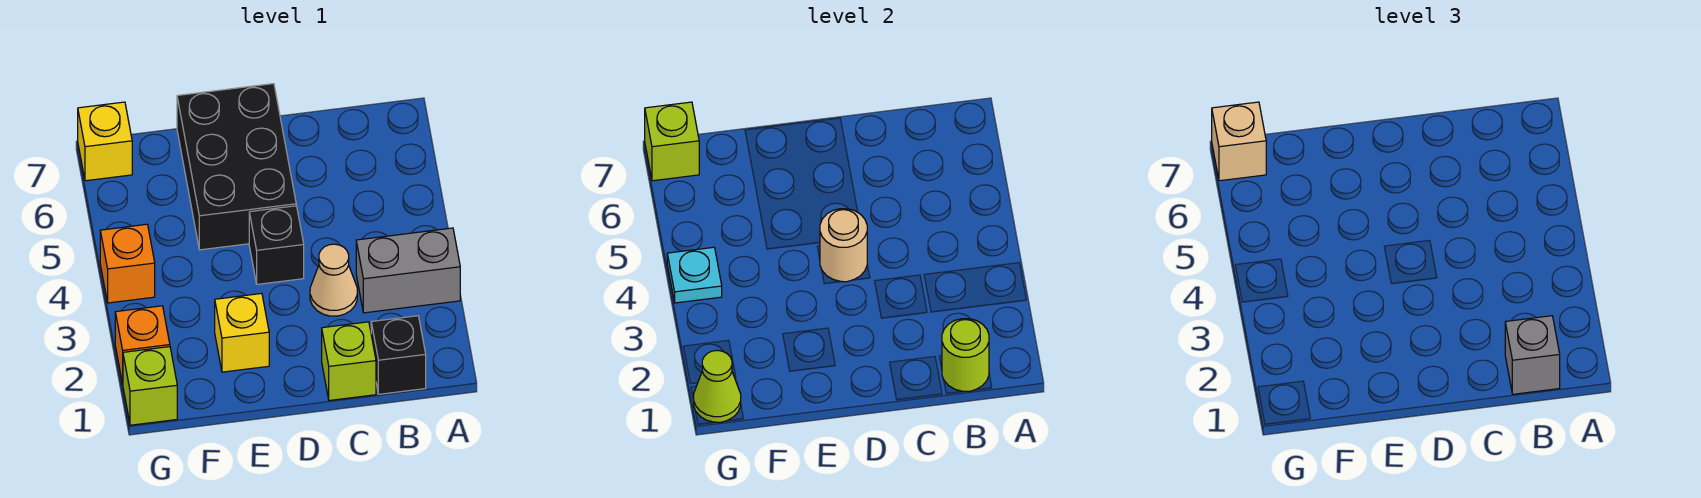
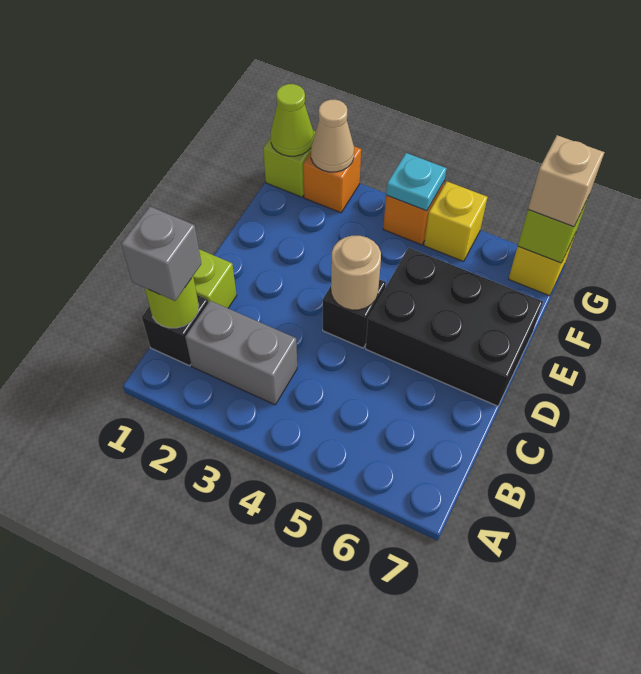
grey 1x2 brick [356,228,460,313] -> grey 1x2 brick turned to [185,301,297,405]
tan 1x1 cone [310,244,357,316] -> tan 1x1 cone moved to [311,100,354,172]
yellow 1x1 brick [215,293,269,372] -> yellow 1x1 brick moved to [424,182,487,261]

